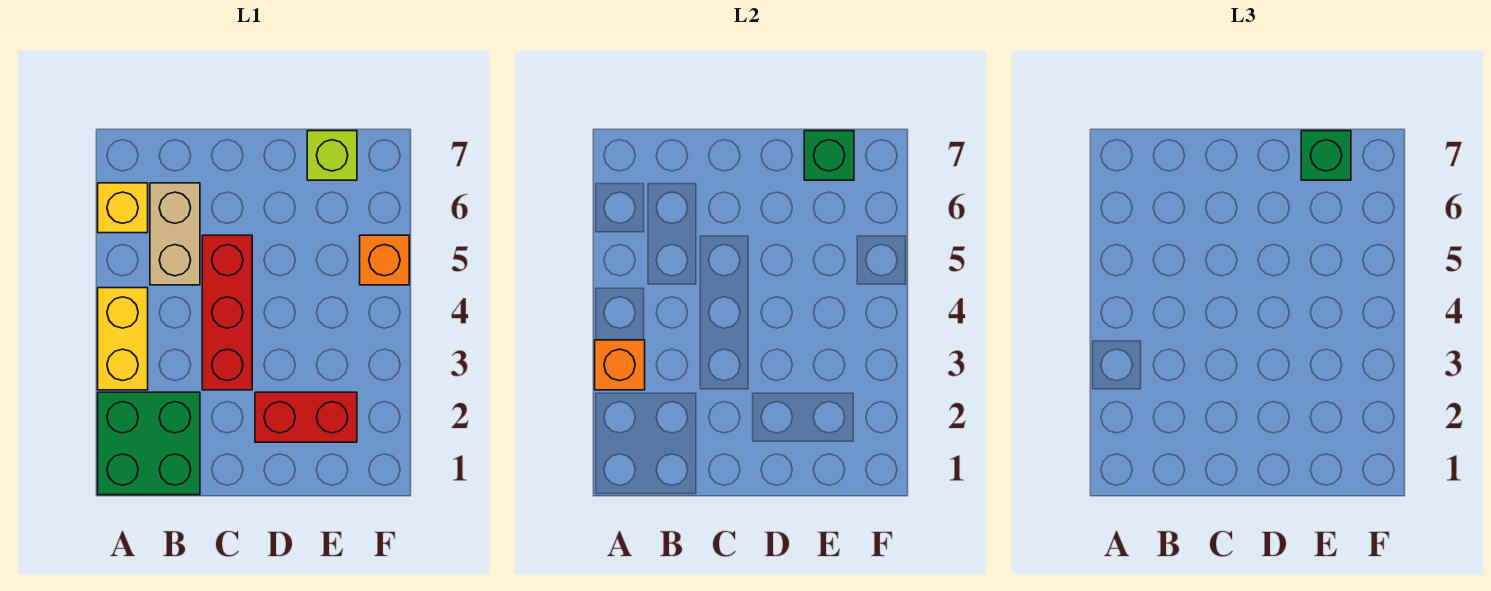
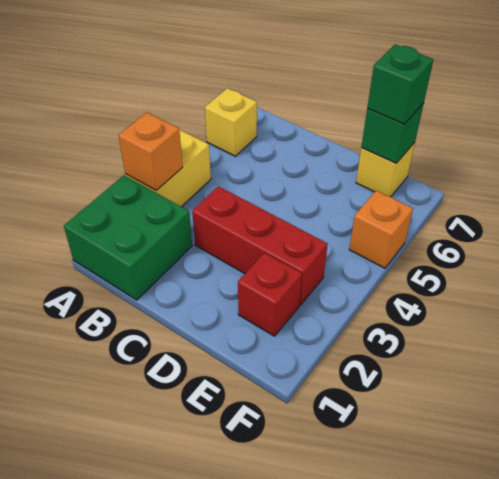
tan 1x2 brick [150,183,200,285] -> none
red 1x3 brick [202,235,252,390] -> red 1x3 brick turned to [192,186,328,305]
red 1x2 brick [255,392,357,442] -> red 1x1 brick [238,253,302,336]
lime 1x1 brick [307,131,357,180] -> yellow 1x1 brick [356,142,415,197]

